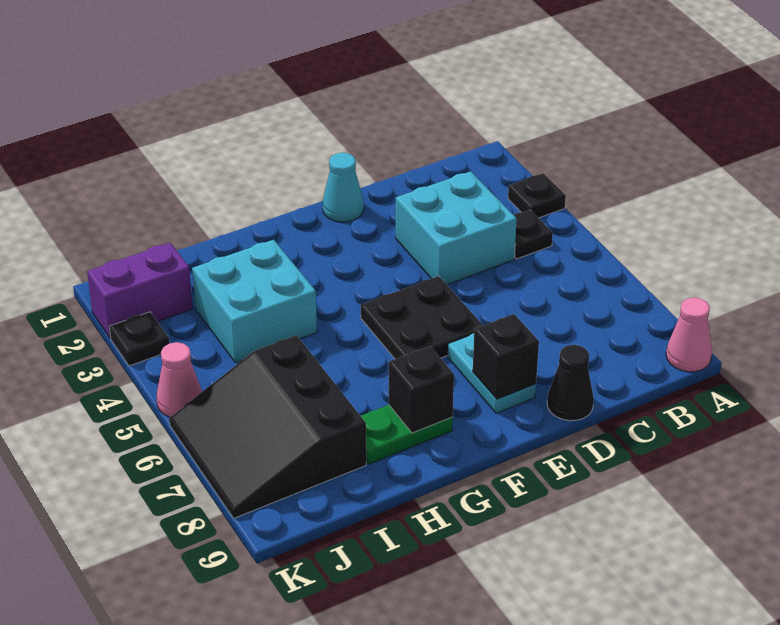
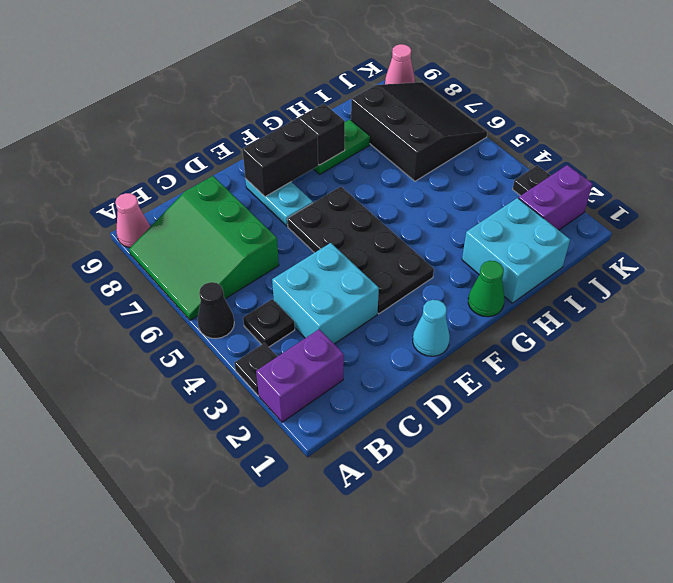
none -> purple 1x2 brick [256,329,344,422]
none -> green 3x3 slope [129,176,279,320]
black 1x1 cone [547,345,594,421] -> black 1x1 cone moved to [197,282,234,339]
black 2x2 plate [361,276,483,359] -> black 2x4 plate [287,187,434,314]
black 1x1 brick [473,314,539,399] -> black 1x2 brick [242,119,318,197]
none -> green 1x1 cone [468,261,504,317]
cyan 2x2 brick [192,240,317,363] -> cyan 2x2 brick moved to [462,198,570,303]
pink 1x1 cone [156,342,202,417] -> pink 1x1 cone moved to [385,44,415,84]

